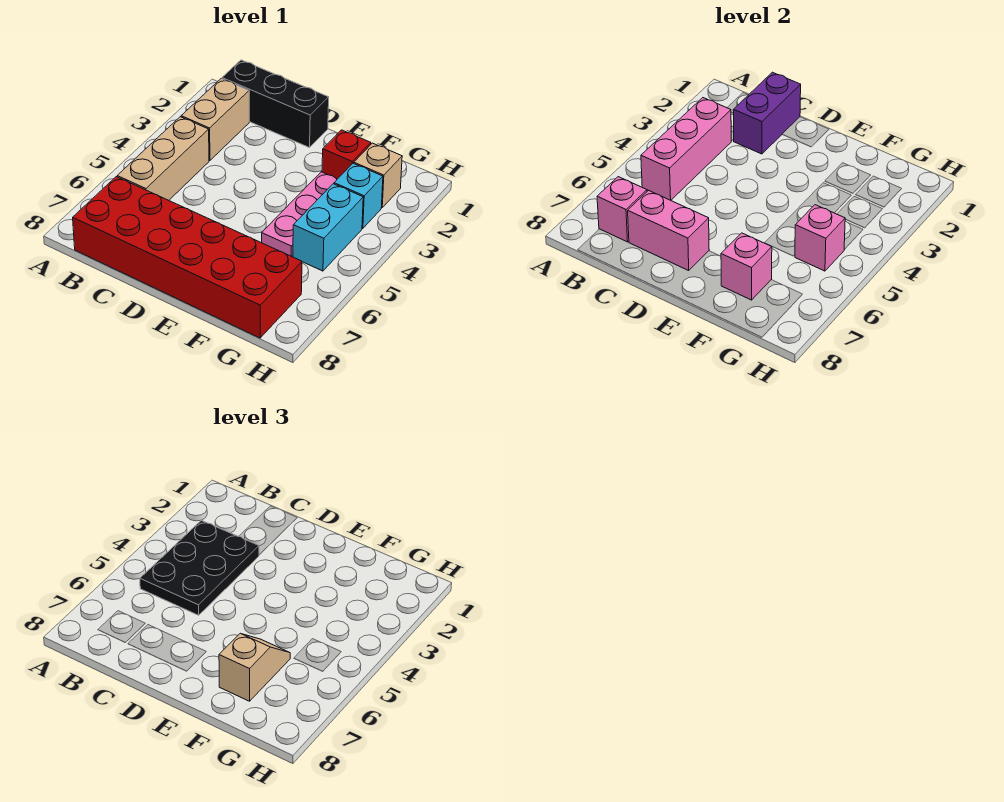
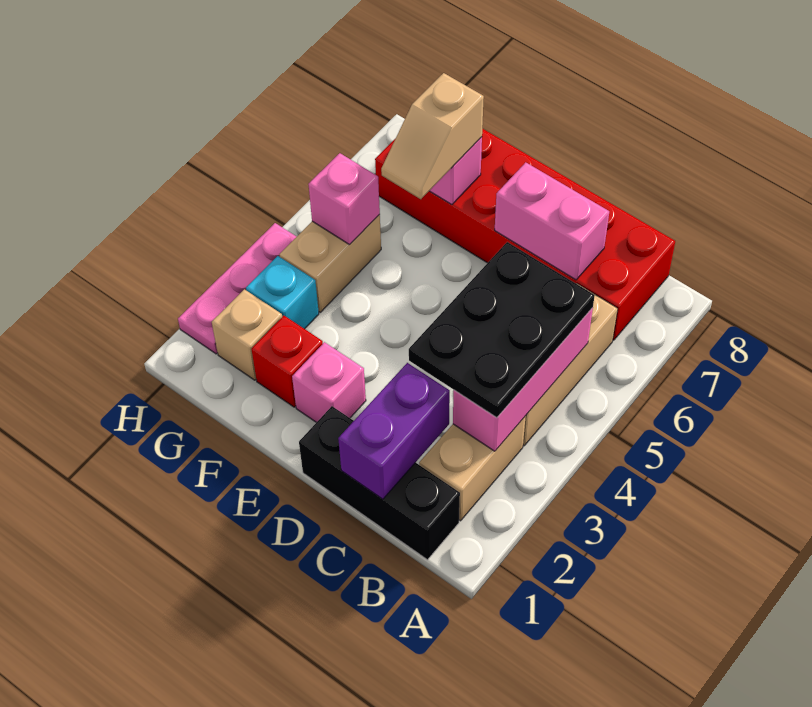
pink 1x1 brick [597,177,647,242] -> pink 1x1 brick moved to [292,342,366,423]
pink 1x3 plate [262,172,337,256] -> pink 1x3 plate moved to [178,223,296,354]
cyan 1x2 brick [293,184,363,271] -> tan 1x2 brick [279,215,381,312]

